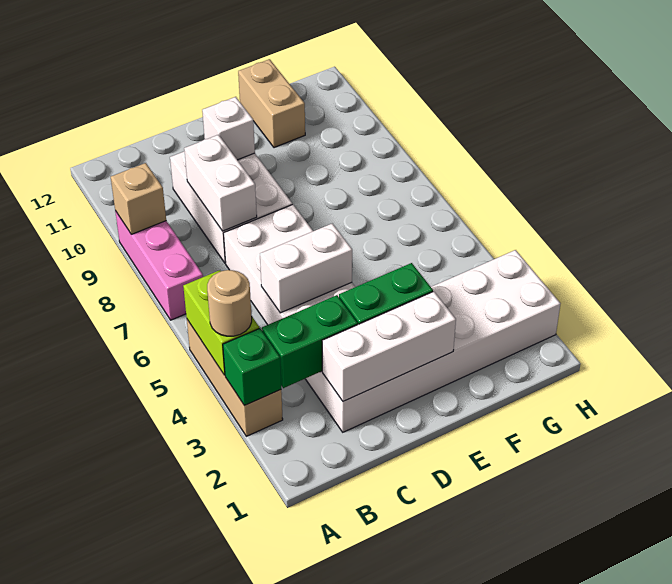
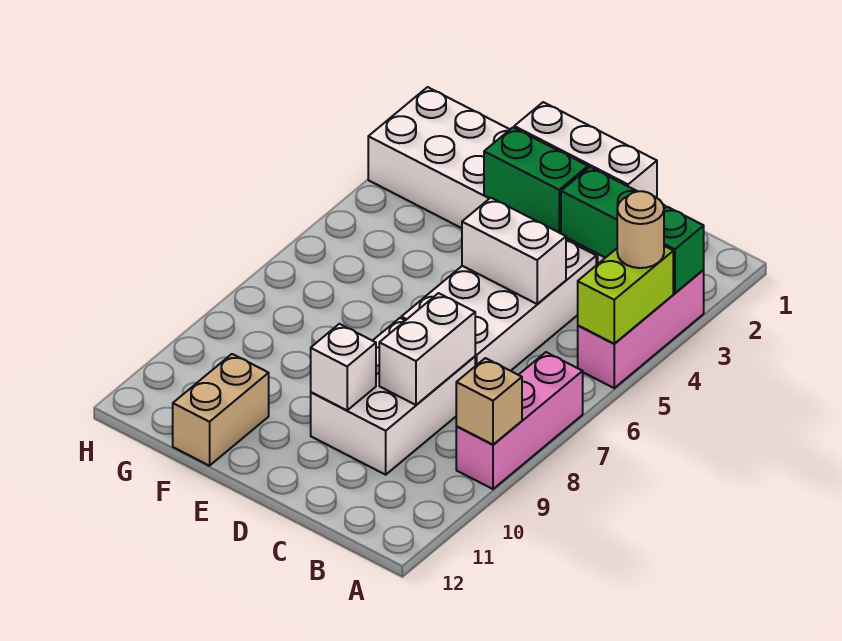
tan 1x3 brick [187,320,283,436] -> pink 1x3 brick [578,270,704,388]

